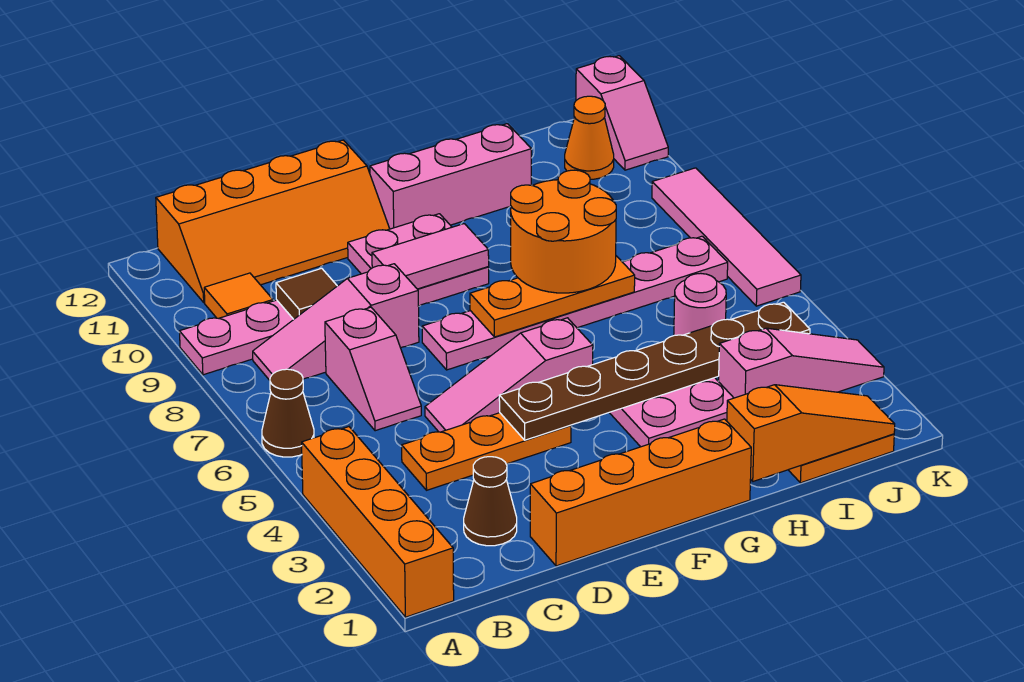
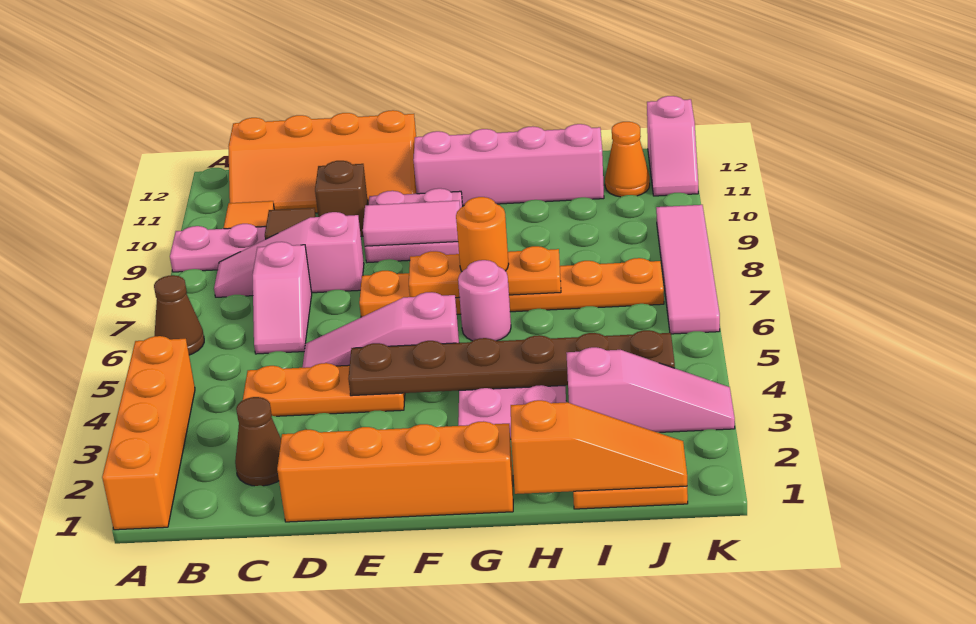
none -> brown 1x1 brick [315,161,368,236]
pink 1x6 plate [422,236,728,370] -> orange 1x6 plate [359,258,664,317]
pink 1x3 brick [370,124,531,229] -> pink 1x4 brick [413,124,604,206]
orange 2x2 round brick [511,170,616,293] -> orange 1x1 round brick [456,197,509,271]
pink 1x1 round brick [674,273,726,335] -> pink 1x1 round brick moved to [458,260,511,341]

